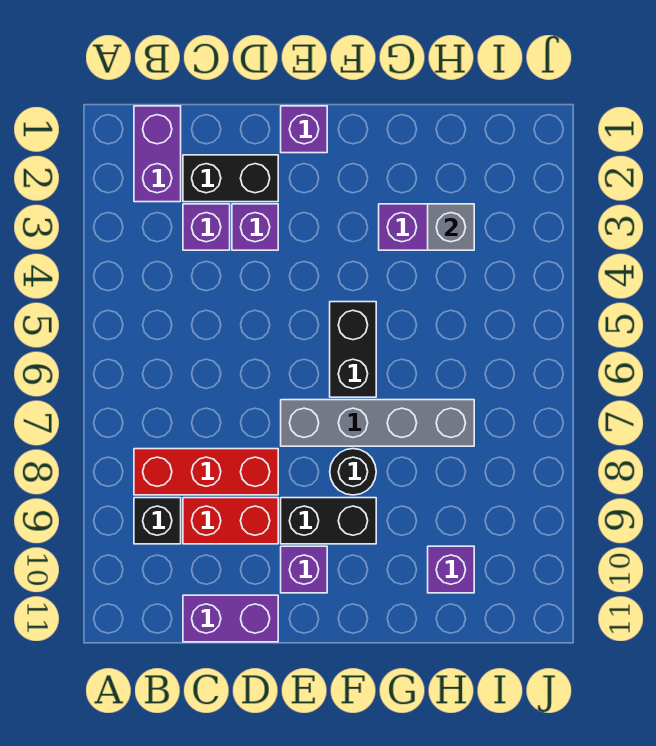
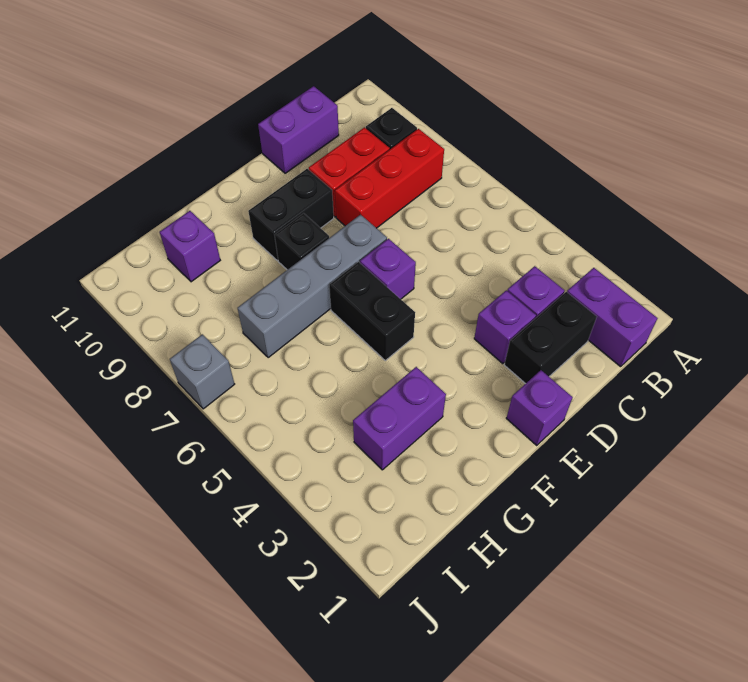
purple 1x1 brick [281,546,327,593] -> purple 1x1 brick moved to [360,239,416,299]
black 1x1 round brick [330,449,376,495] -> black 1x1 brick [275,213,329,270]
grey 1x1 brick [428,204,474,250] -> grey 1x1 brick moved to [170,334,234,409]

